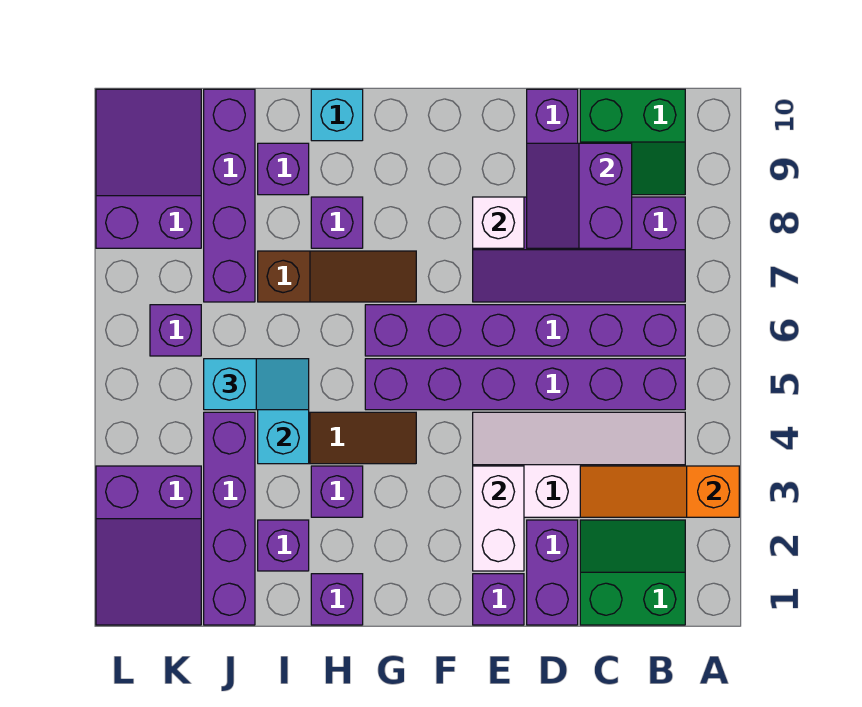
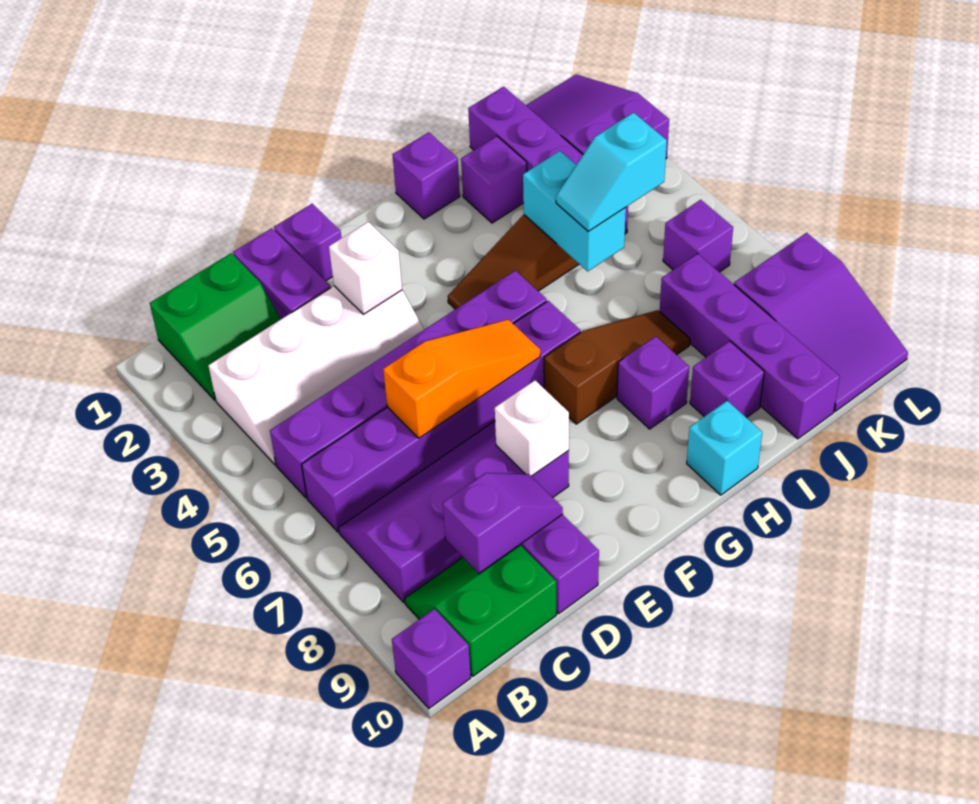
orange 1x3 slope [580,466,739,517] -> orange 1x3 slope moved to [383,320,540,438]
purple 2x2 slope [527,143,632,248] -> purple 1x2 slope [443,473,563,573]
white 1x2 brick [473,466,524,571] -> white 1x1 brick [329,222,402,314]
brown 1x3 slope [258,251,416,302] -> brown 1x3 slope turned to [544,310,690,424]
purple 1x1 brick [311,466,363,517] -> purple 1x1 brick moved to [392,609,471,709]

